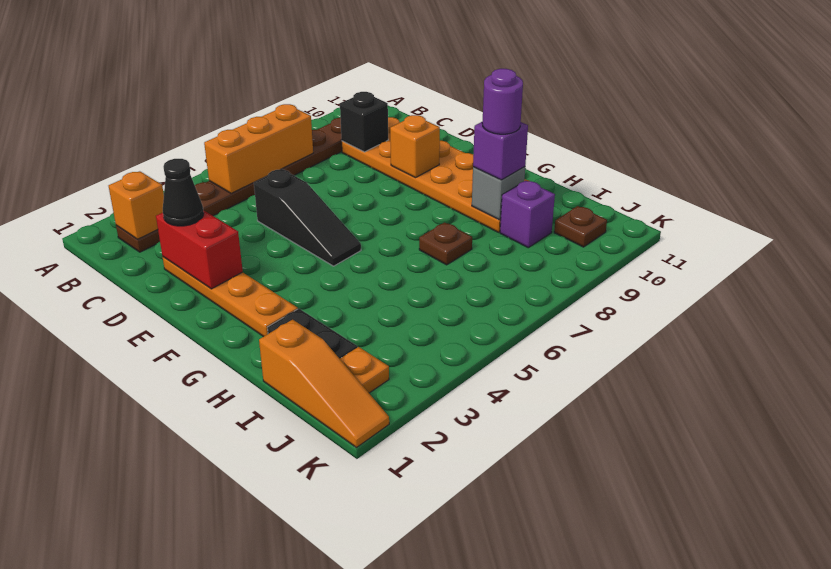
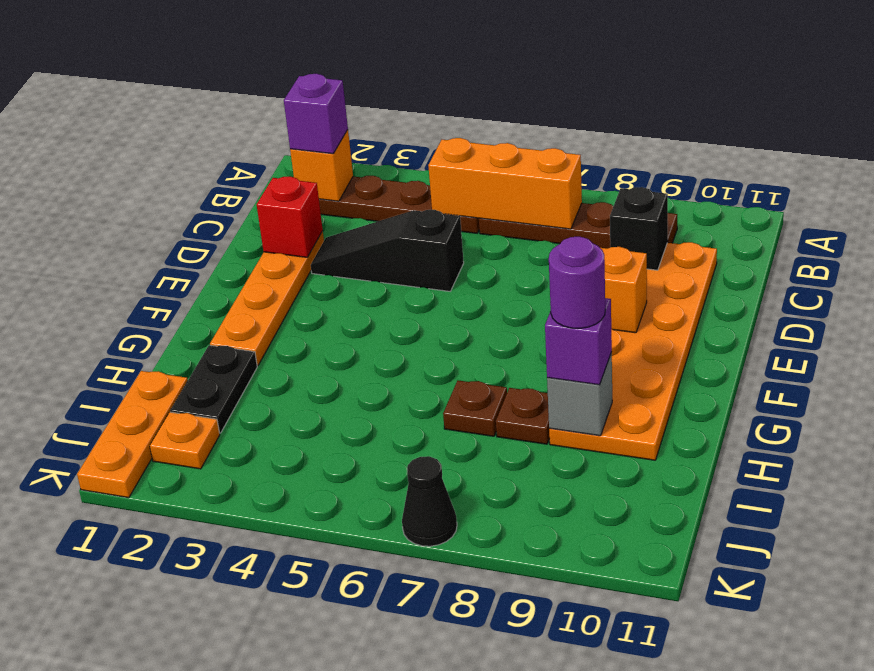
red 1x2 brick [156,210,243,289] -> red 1x1 brick [257,177,323,257]
black 1x1 cone [163,159,204,226] -> black 1x1 cone moved to [402,456,457,546]
black 1x3 slope [254,169,361,266] -> black 1x3 slope turned to [311,210,464,291]
orange 1x3 slope [259,320,389,448] -> orange 1x3 plate [77,371,188,498]
purple 1x1 brick [500,181,555,248] -> purple 1x1 brick moved to [284,74,348,154]
brown 1x1 plate [554,206,607,247] -> brown 1x1 plate moved to [496,388,550,444]

